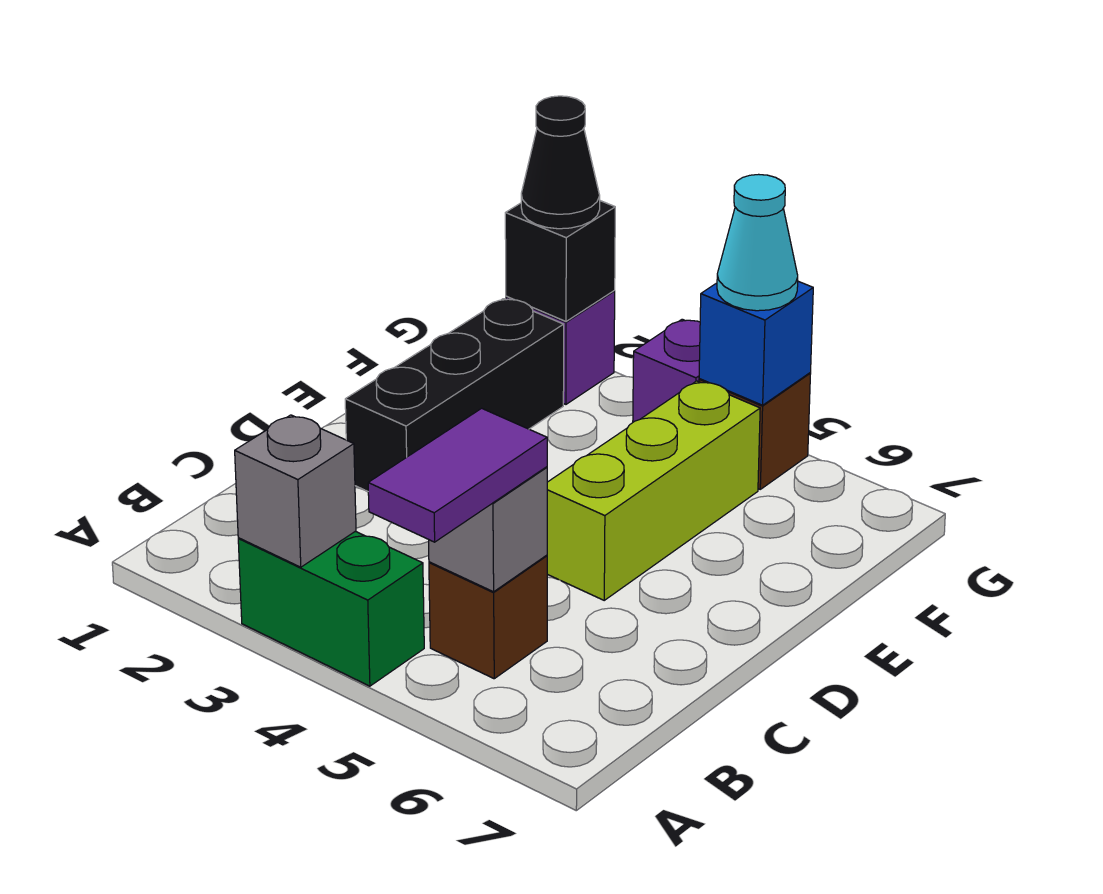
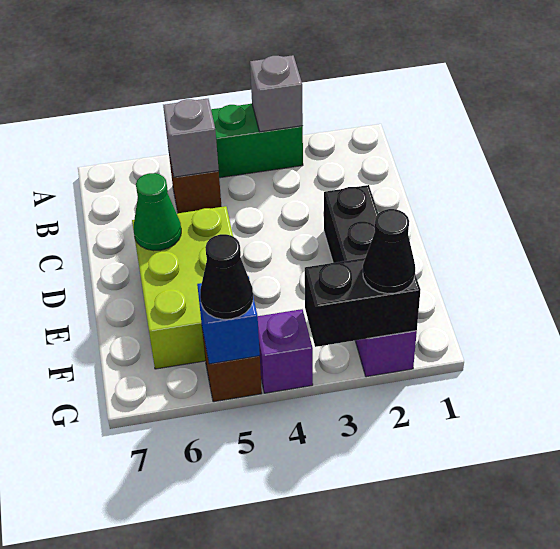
purple 1x2 tile [368,408,547,542] -> none
lime 1x3 brick [547,381,760,600] -> lime 2x3 brick [132,206,233,369]
none -> green 1x1 cone [133,173,181,251]
black 1x1 brick [505,201,615,321] -> black 1x2 brick [305,258,420,347]
cyan 1x1 cone [717,174,798,311] -> black 1x1 cone [200,234,253,319]

